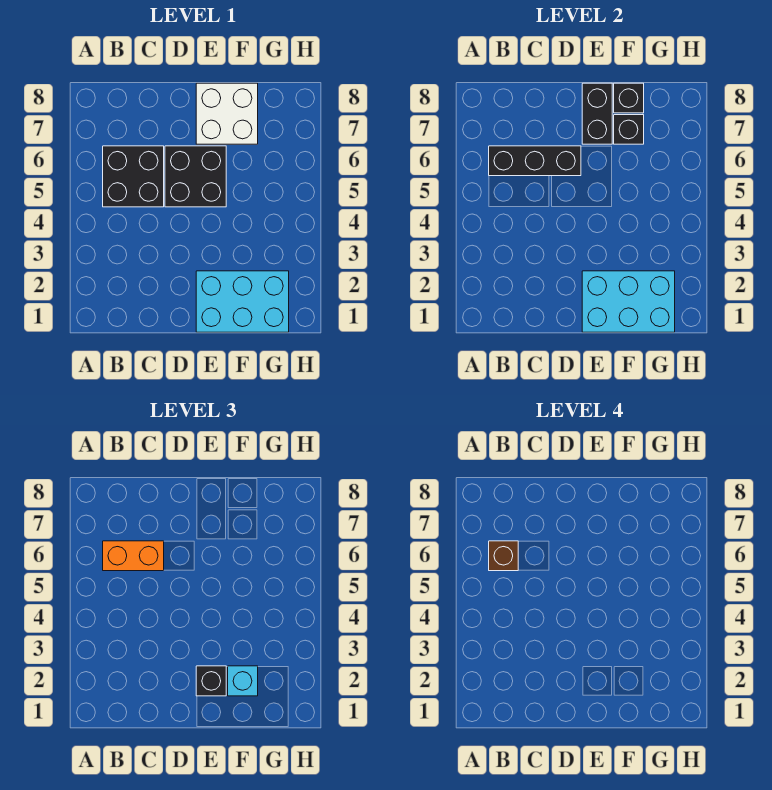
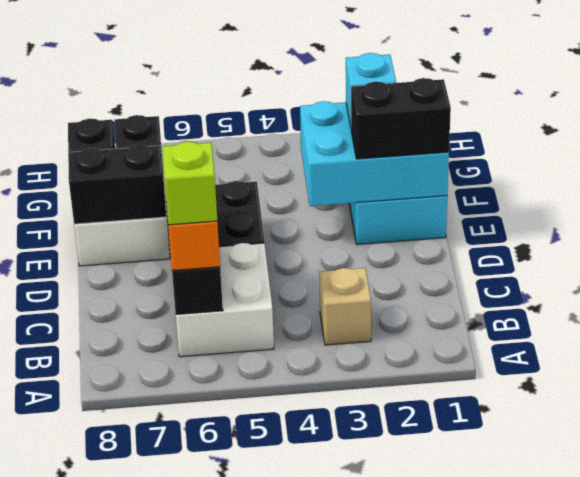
none -> tan 1x1 brick [319,268,371,345]
black 2x2 brick [103,146,164,207] -> white 2x2 brick [176,243,274,357]
brown 1x1 brick [489,541,518,571] -> lime 1x1 brick [162,142,217,225]
cyan 2x3 brick [582,271,675,332] -> cyan 2x3 brick turned to [300,101,449,206]
black 1x1 brick [196,666,226,696] -> black 1x2 brick [351,78,451,159]

